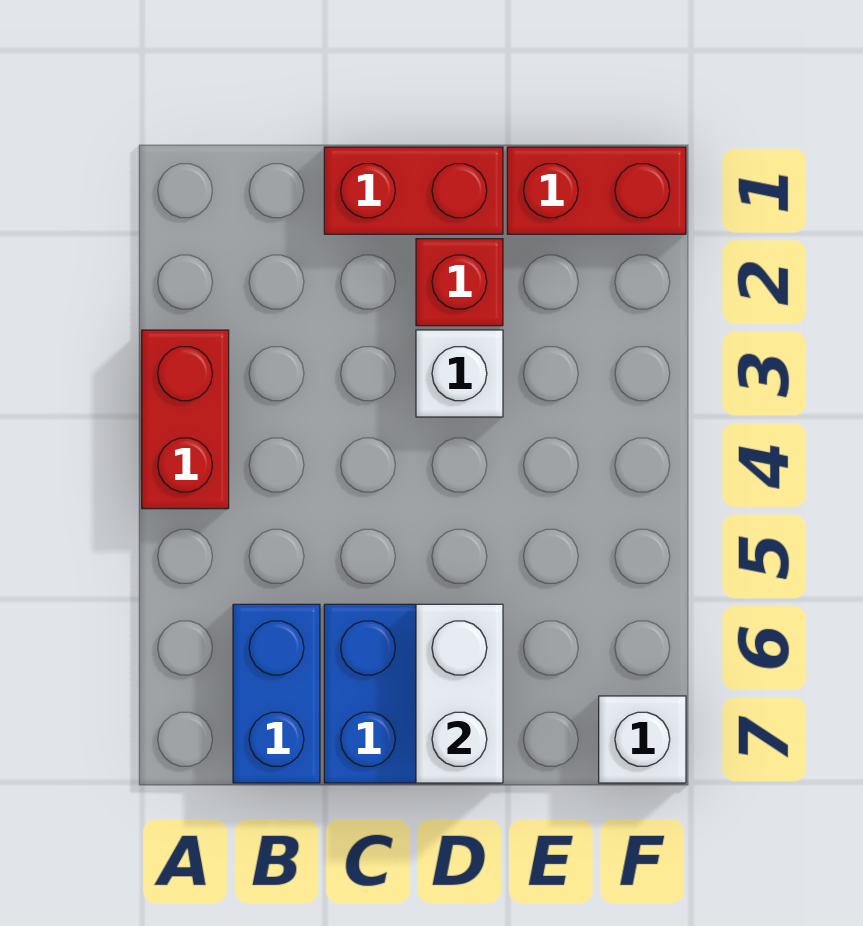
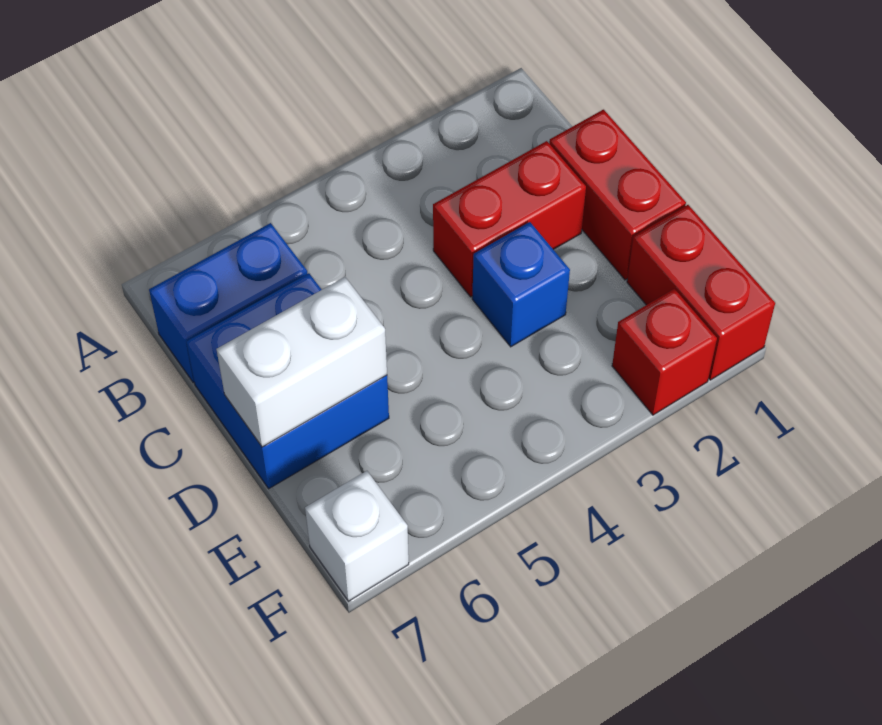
red 1x2 brick [142,330,229,509] -> red 1x2 brick moved to [433,141,586,297]
red 1x1 brick [416,239,503,326] -> red 1x1 brick moved to [612,289,717,415]
white 1x1 brick [416,330,503,417] -> blue 1x1 brick [472,222,570,347]

